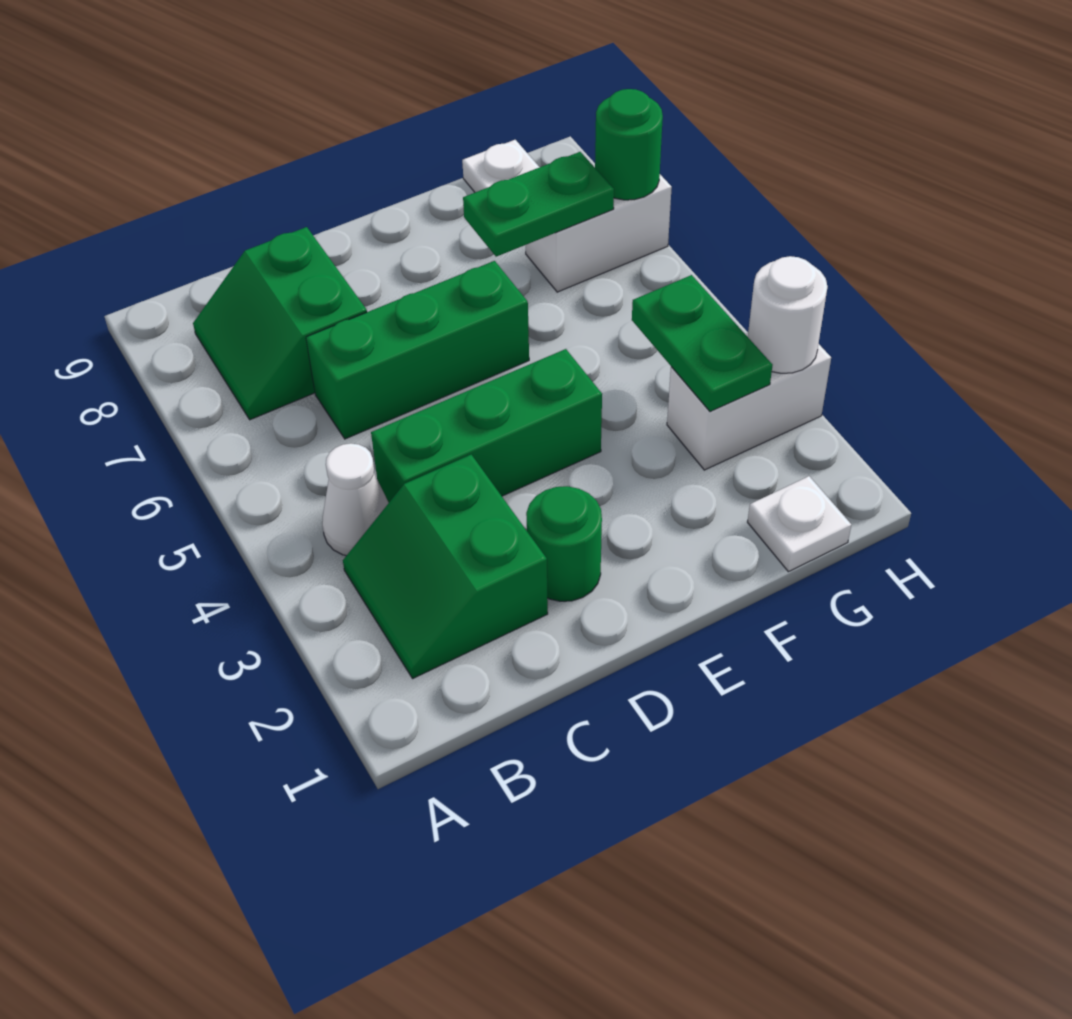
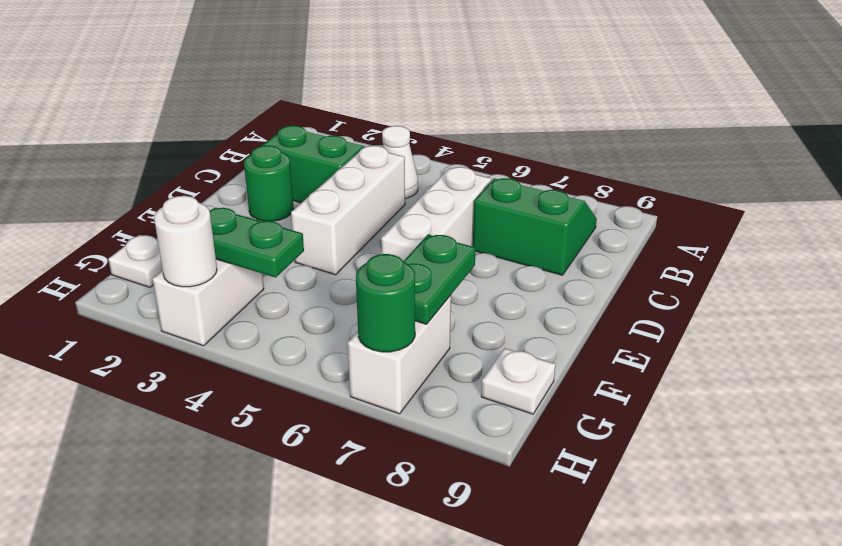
green 1x3 brick [371,349,602,502] -> white 1x3 brick [291,146,405,275]
green 1x3 brick [306,261,529,439] -> white 1x3 brick [381,167,491,261]

